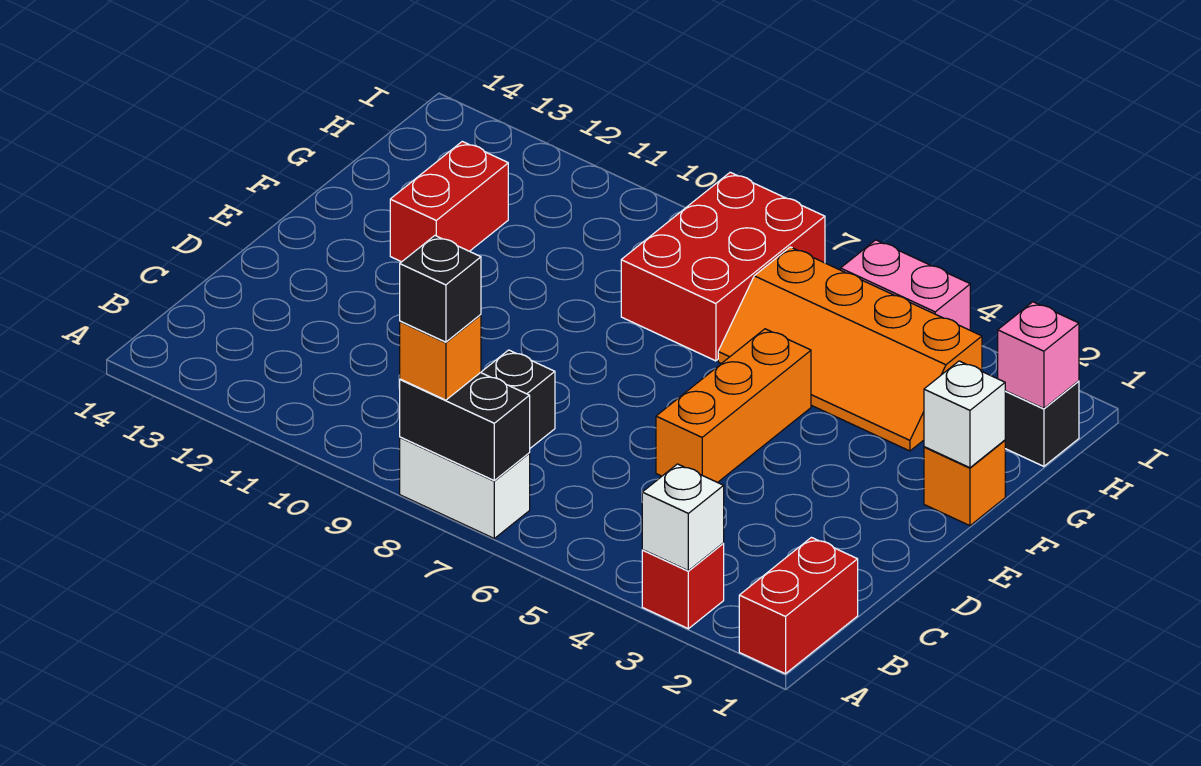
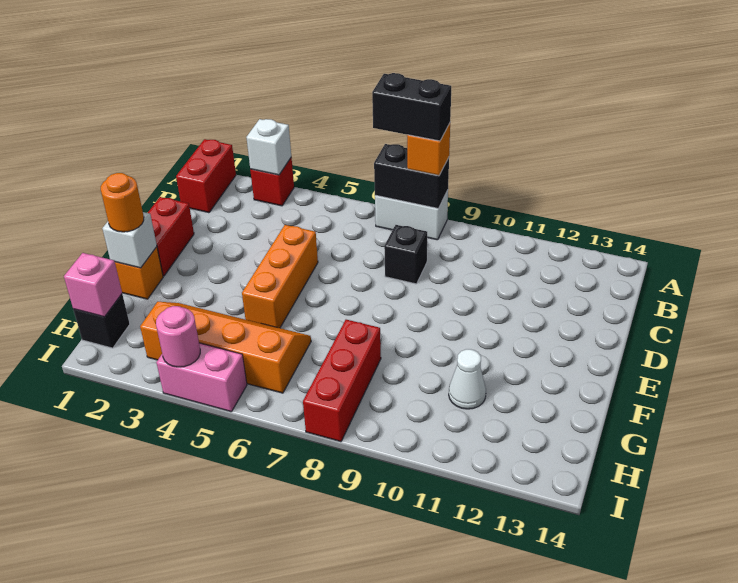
black 1x1 brick [400,236,481,342] -> black 1x2 brick [372,73,451,141]
none -> orange 1x1 round brick [101,173,144,232]
red 1x2 brick [390,141,508,262] -> red 1x2 brick moved to [148,197,194,276]
red 2x3 brick [621,172,825,361] -> red 1x3 brick [303,320,381,442]
none -> white 1x1 cone [449,349,486,409]
none -> pink 1x1 round brick [156,306,200,367]

